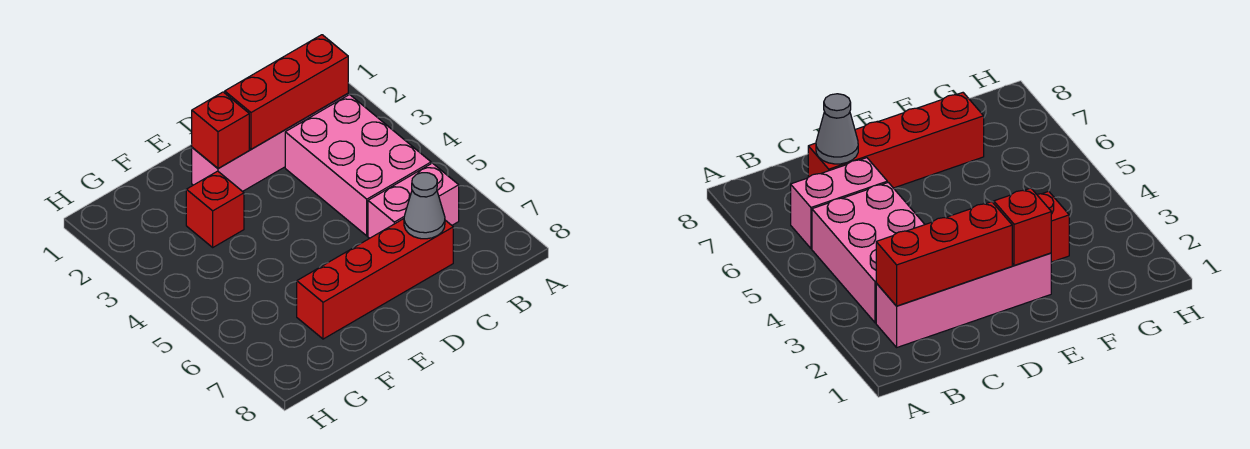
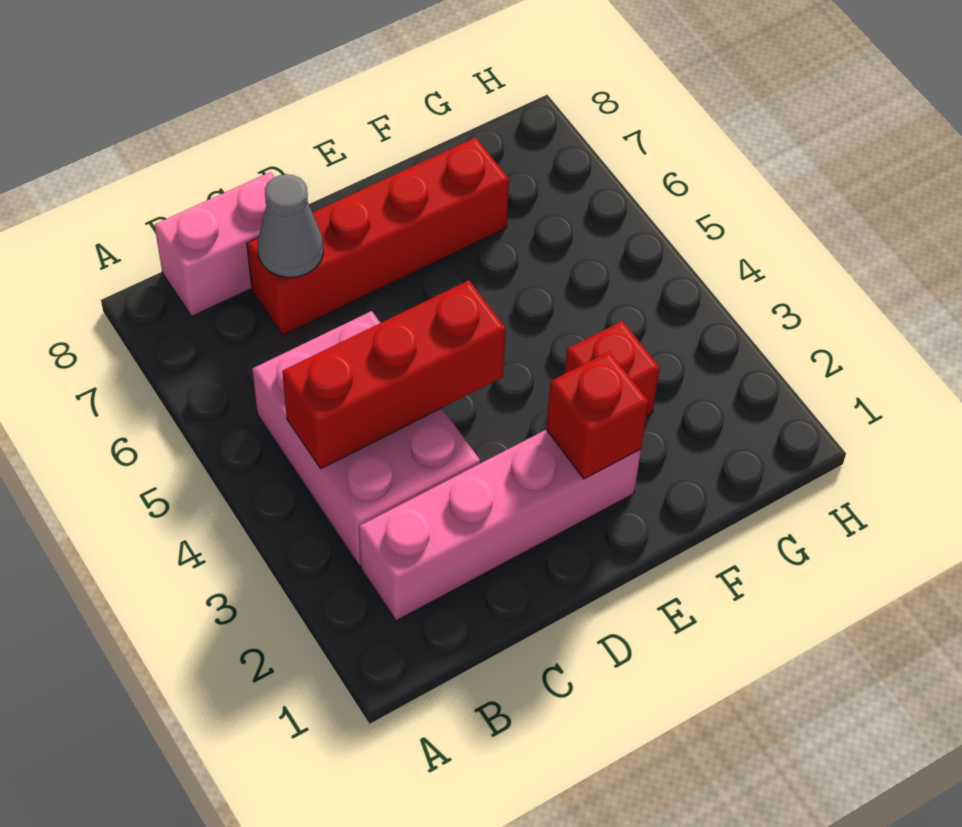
red 1x3 brick [225,35,348,149] -> red 1x3 brick moved to [282,280,506,469]
pink 1x2 brick [368,163,459,238] -> pink 1x2 brick moved to [155,172,274,316]

